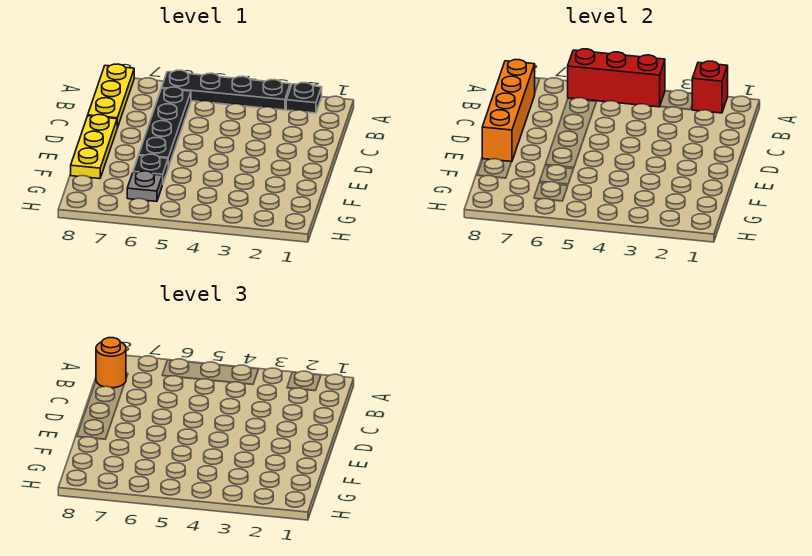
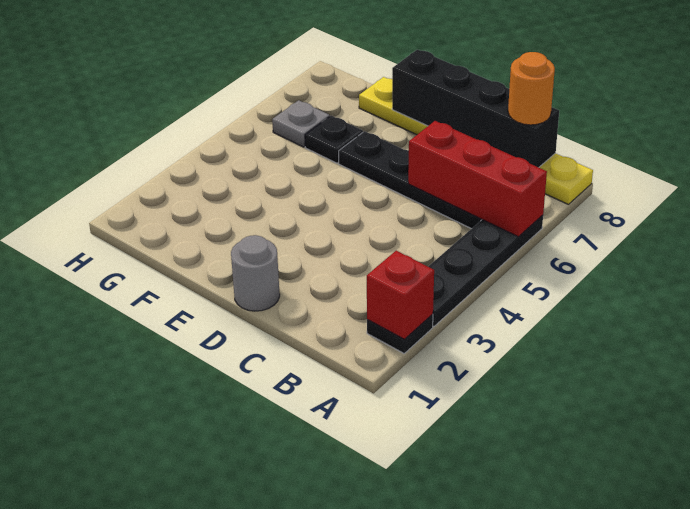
red 1x3 brick [568,49,665,107] -> red 1x3 brick turned to [408,121,547,237]
orange 1x4 brick [482,60,535,162] -> black 1x4 brick [392,50,559,167]
none -> grey 1x1 round brick [231,235,280,311]

